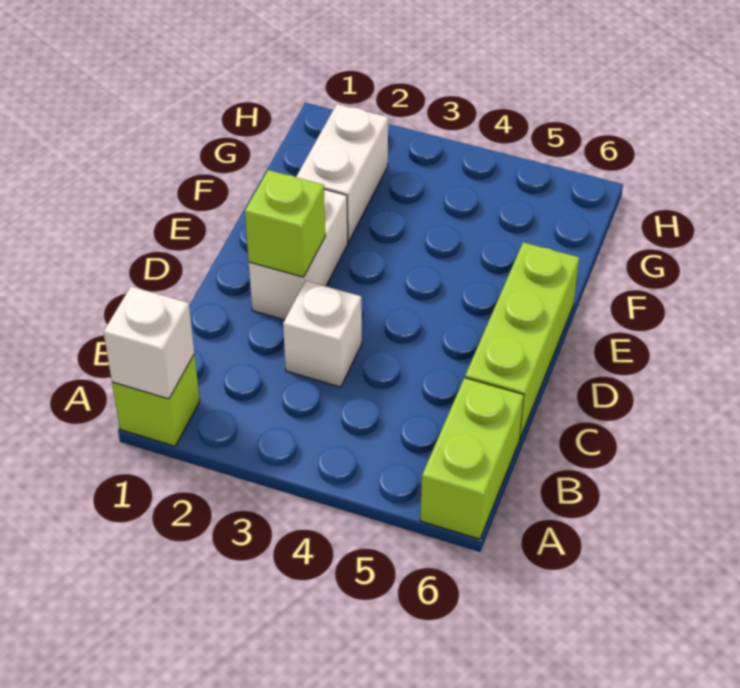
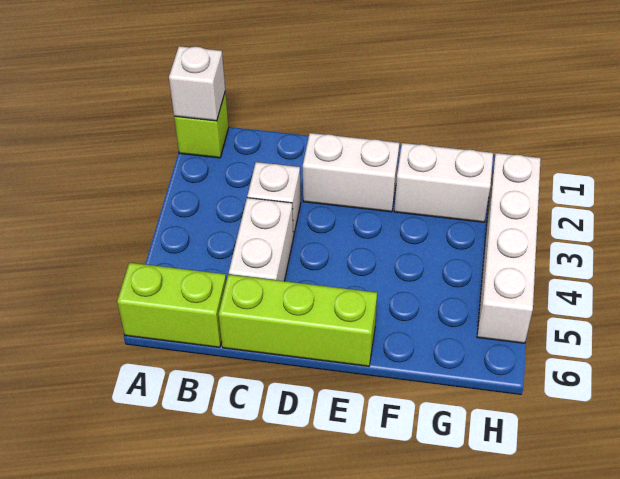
none -> white 1x2 brick [229,198,293,281]
lime 1x1 brick [245,170,325,277] -> none
none -> white 1x4 brick [477,153,541,343]

